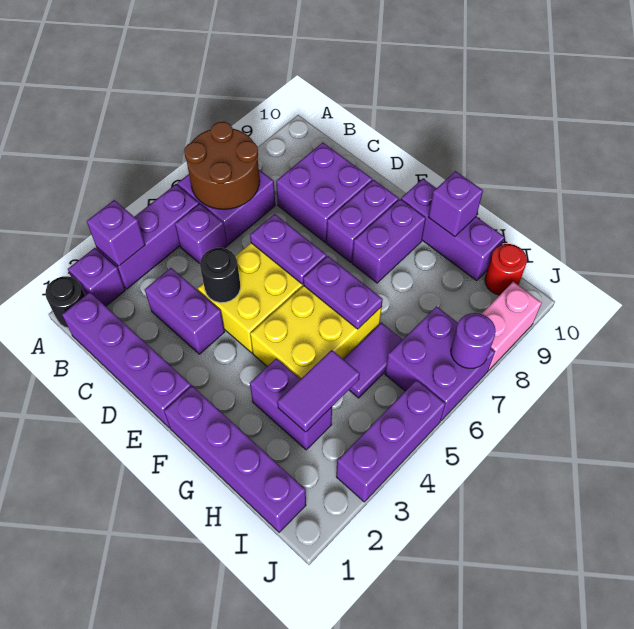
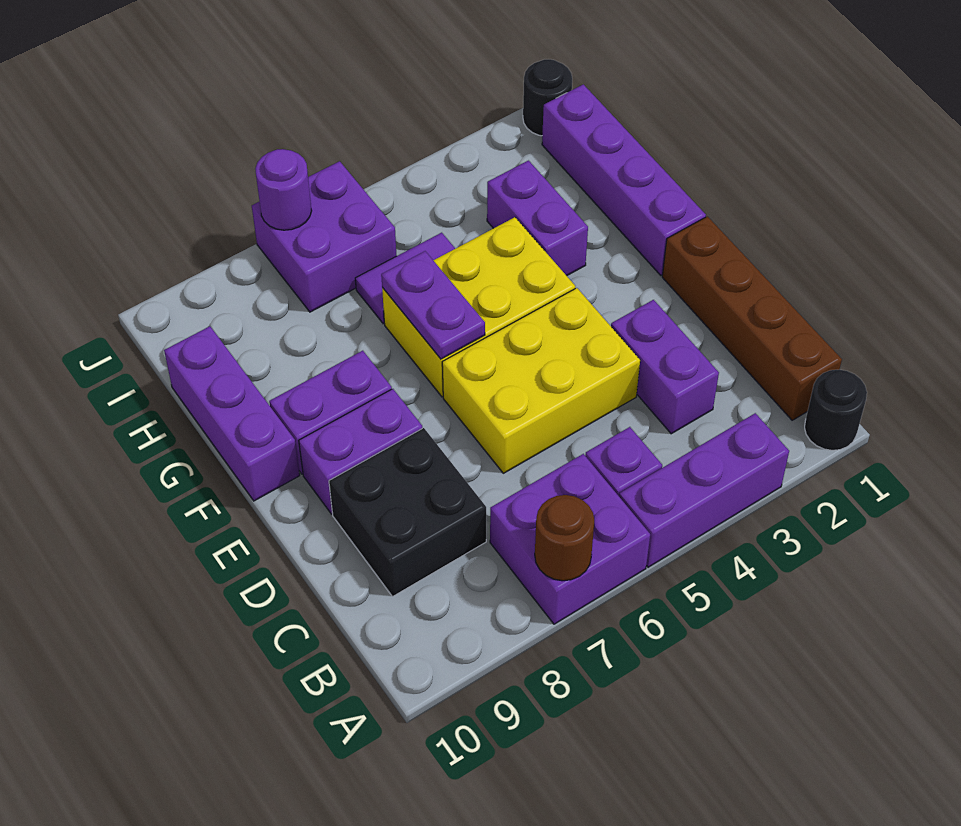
purple 1x1 brick [68,248,125,306] -> none
purple 1x1 brick [87,200,145,266] -> none
brown 2x2 round brick [184,122,260,209] -> brown 1x1 round brick [535,495,594,581]
purple 1x4 brick [62,292,191,428] -> brown 1x4 brick [662,216,842,420]
purple 2x2 brick [276,143,372,243] -> black 2x2 brick [329,428,486,597]
black 1x1 round brick [200,248,240,303] -> black 1x1 round brick moved to [523,59,572,136]
purple 1x2 plate [250,214,327,284] -> none
purple 1x1 brick [428,171,483,237] -> none
purple 1x2 tile [277,350,360,432] -> none
red 1x1 round brick [485,244,527,295] -> none
purple 1x3 brick [336,380,446,502] -> none
pink 1x2 brick [482,282,542,370] -> none

